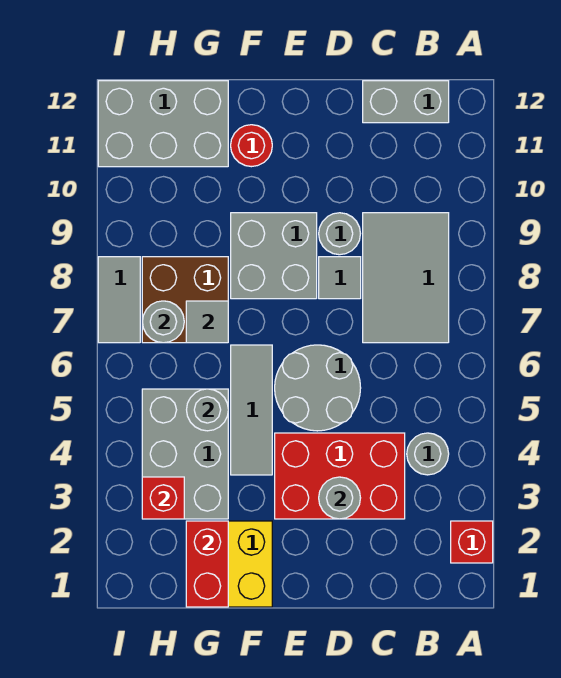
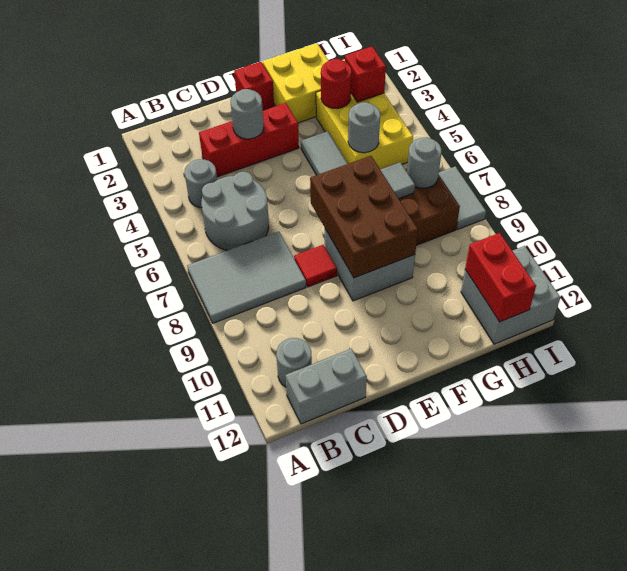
red 1x1 brick [451,521,493,563] -> red 1x1 brick moved to [234,62,274,110]
grey 2x3 tile [363,213,449,343] -> grey 2x3 tile turned to [187,232,306,323]
red 2x3 brick [275,433,405,519] -> red 1x3 brick [199,103,299,177]
grey 2x2 round brick [275,345,361,431] -> grey 2x2 round brick moved to [201,172,269,250]
grey 1x1 tile [319,257,361,299] -> red 1x1 tile [294,245,337,287]
grey 1x1 round brick [319,213,361,255] -> grey 1x1 round brick moved to [276,338,312,387]
none -> brown 2x3 brick [310,156,418,278]
red 1x1 round brick [231,125,272,167] -> red 1x1 round brick moved to [321,59,351,109]
red 1x2 brick [186,521,228,607] -> red 1x2 brick moved to [465,233,536,322]
grey 2x3 brick [142,389,228,519] -> yellow 2x3 brick [316,91,413,169]
grey 2x3 brick [98,81,228,167] -> grey 2x2 brick [461,246,560,344]

